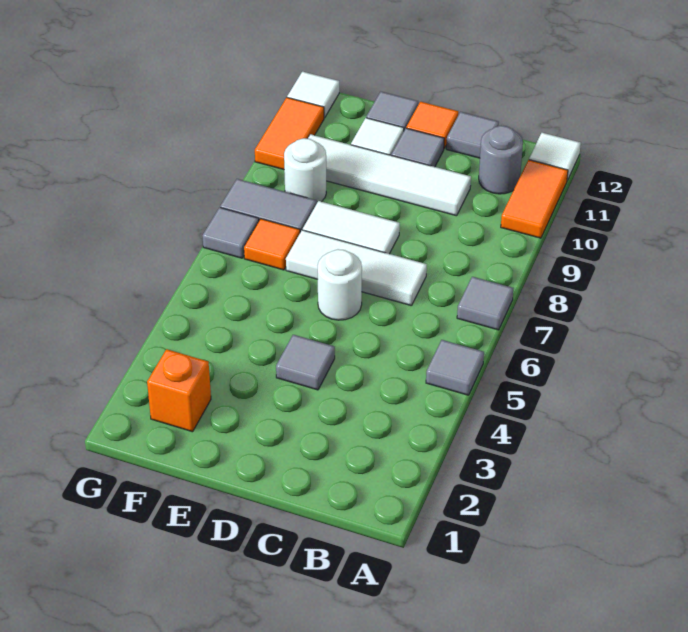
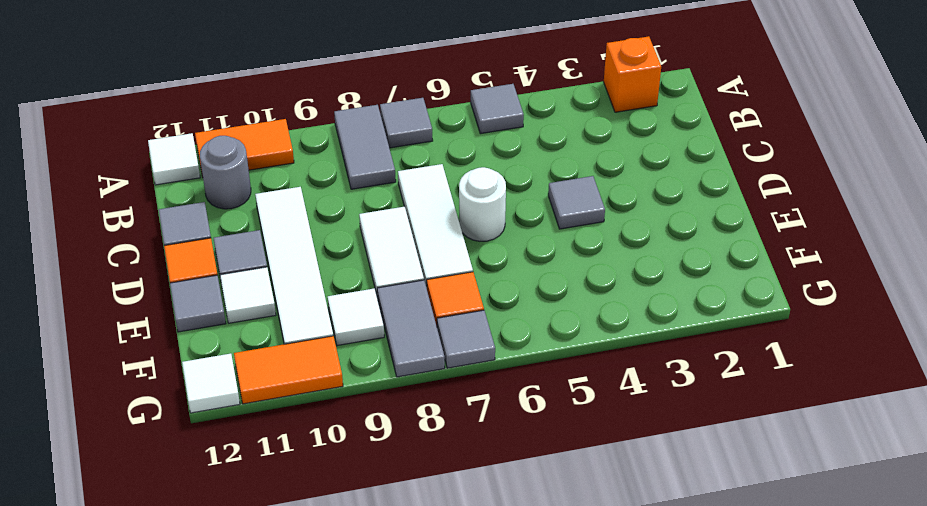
none -> grey 1x2 tile [334,105,396,189]
orange 1x1 brick [147,349,211,432] -> orange 1x1 brick moved to [604,36,661,112]
white 1x1 round brick [284,138,326,202] -> white 1x1 tile [328,288,384,346]

